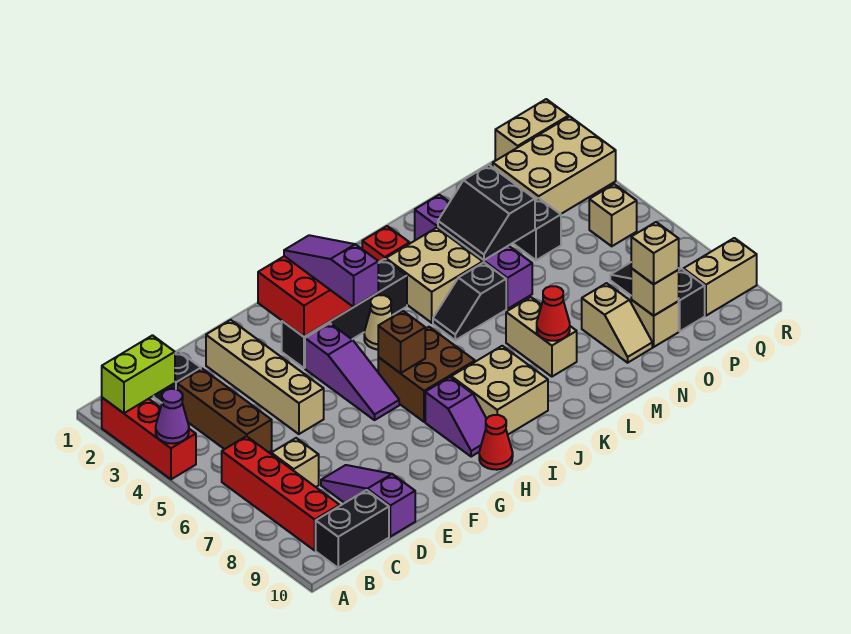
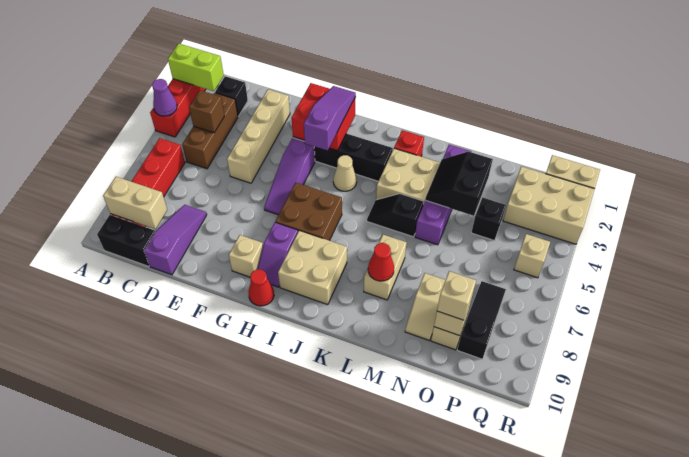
tan 1x1 brick [271,438,319,487] -> tan 1x1 brick moved to [229,235,263,277]
brown 1x1 brick [378,311,425,373] -> brown 1x1 brick moved to [189,90,224,133]
tan 1x2 brick [683,238,757,316] -> tan 1x2 brick moved to [103,177,167,229]

